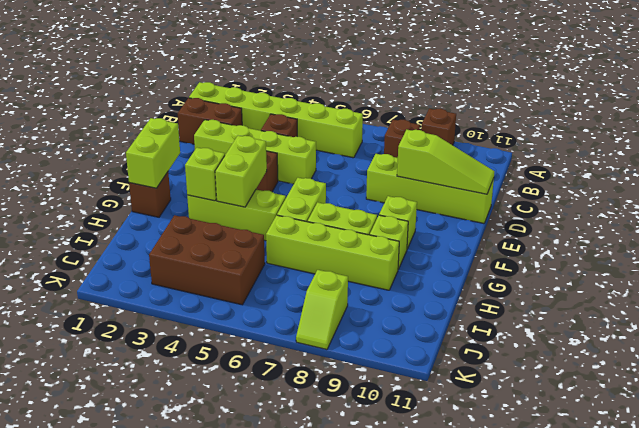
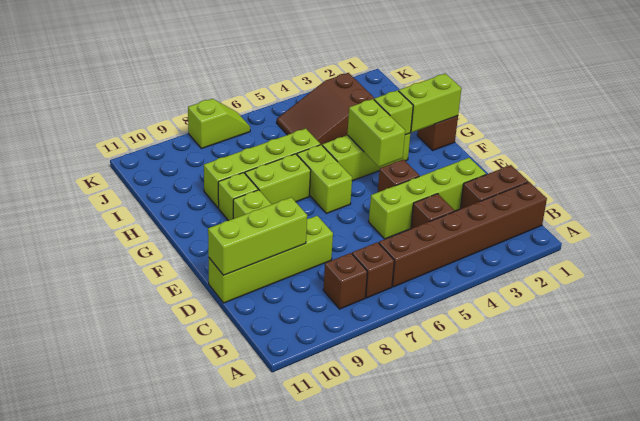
brown 1x1 brick [421,109,456,145] -> brown 1x1 brick moved to [352,242,394,298]
lime 1x6 brick [189,82,363,158] -> brown 1x6 brick [379,182,547,287]
lime 1x3 slope [397,129,495,194] -> lime 1x3 brick [208,197,307,275]
lime 1x2 brick [126,118,180,188] -> lime 1x2 brick turned to [399,74,462,132]
brown 2x3 brick [149,215,265,305] -> brown 2x3 slope [277,73,374,145]
lime 1x2 slope [296,270,348,349] -> lime 1x2 slope turned to [188,99,250,149]

